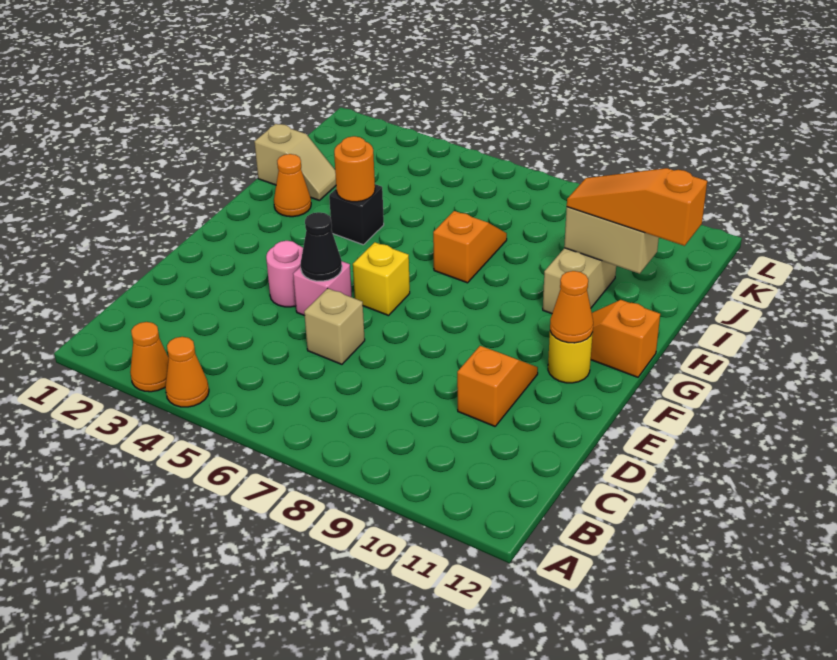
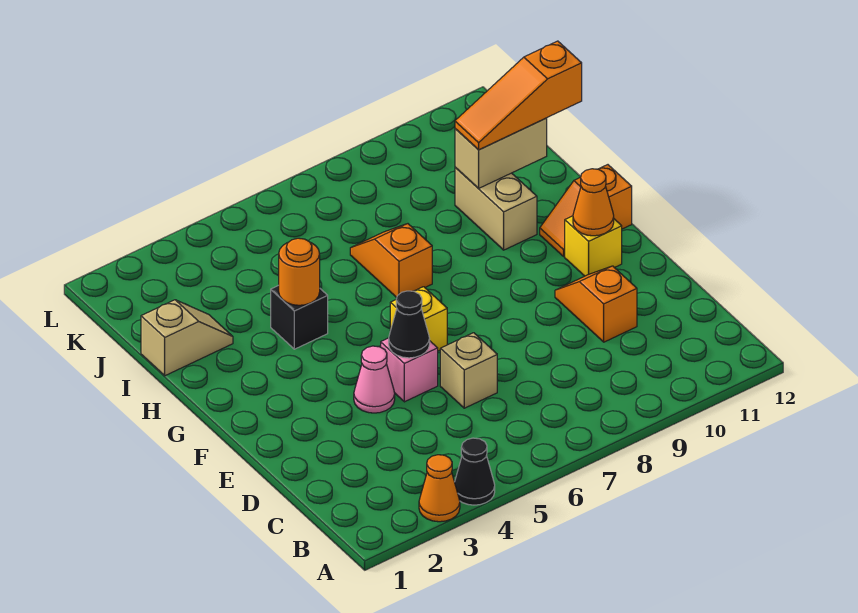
orange 1x1 cone [165,337,209,407] -> black 1x1 cone [455,438,495,505]
pink 1x1 round brick [266,241,303,307] -> pink 1x1 cone [354,346,395,413]
yellow 1x1 round brick [548,331,593,383] -> yellow 1x1 brick [565,216,622,276]
orange 1x1 cone [274,154,311,217] -> none

